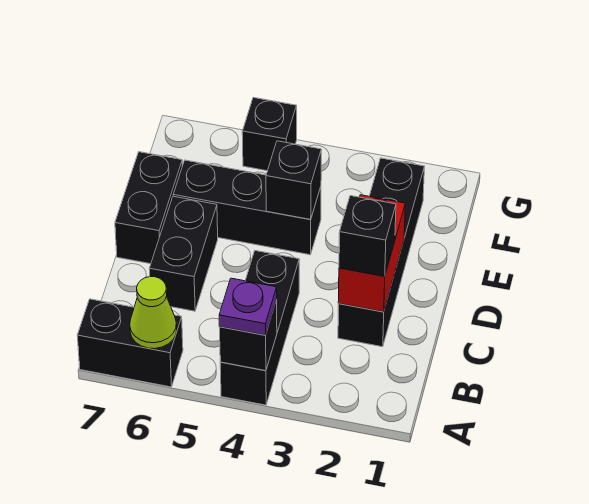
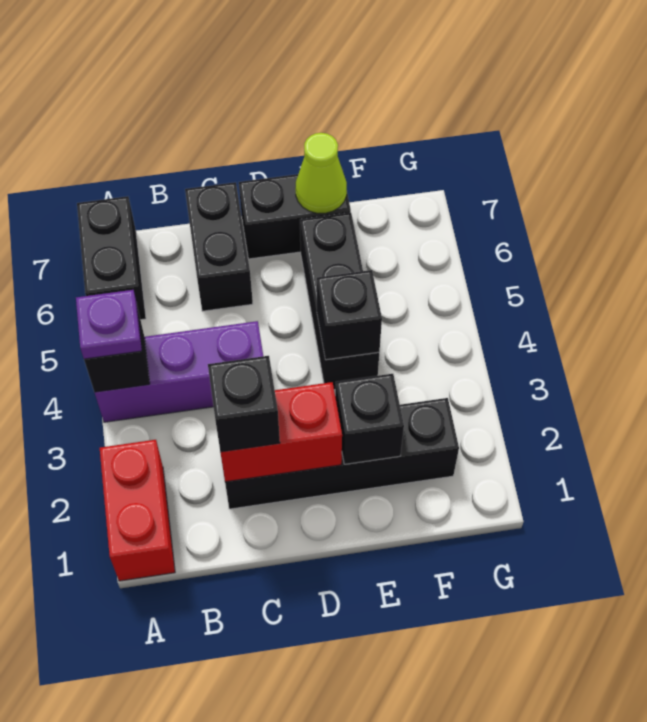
none -> red 1x2 brick [100,440,175,581]
black 1x3 brick [220,251,299,405] -> purple 1x3 brick [95,321,263,422]
lime 1x1 cone [130,277,177,349] -> lime 1x1 cone moved to [295,133,347,213]
black 1x2 brick [149,196,218,311] -> black 1x2 brick turned to [185,182,253,311]
black 1x1 brick [242,97,297,171] -> black 1x1 brick moved to [335,374,404,464]

